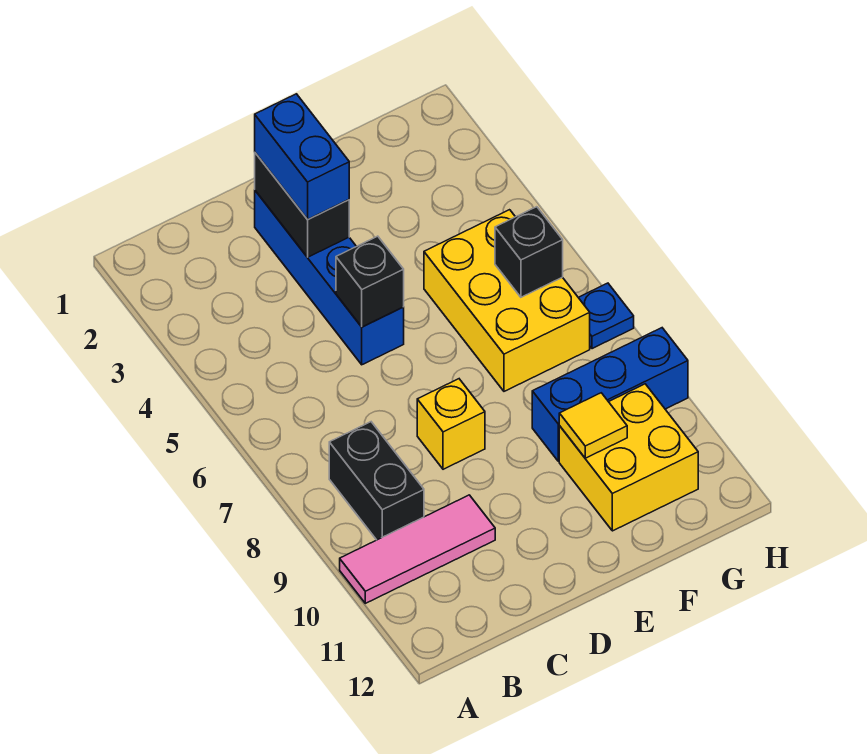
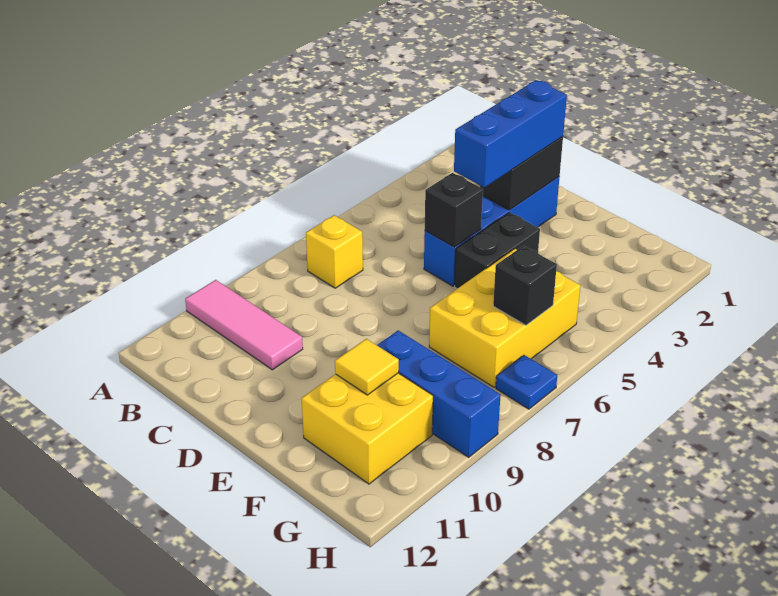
black 1x2 brick [329,422,424,540] -> black 1x2 brick moved to [455,212,540,289]
blue 1x2 brick [255,94,349,219] -> blue 1x3 brick [454,80,567,187]
yellow 1x1 brick [417,379,485,469] -> yellow 1x1 brick moved to [306,215,363,288]

